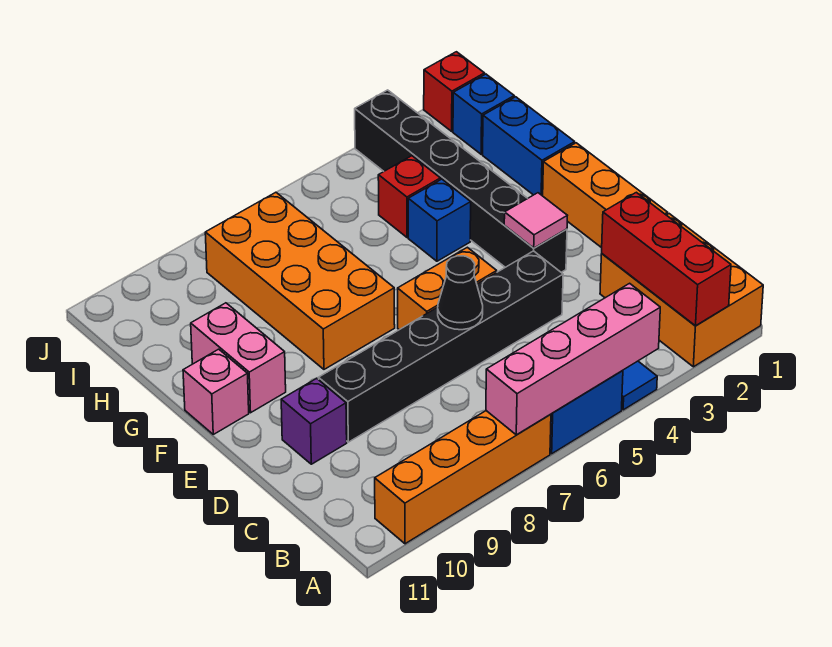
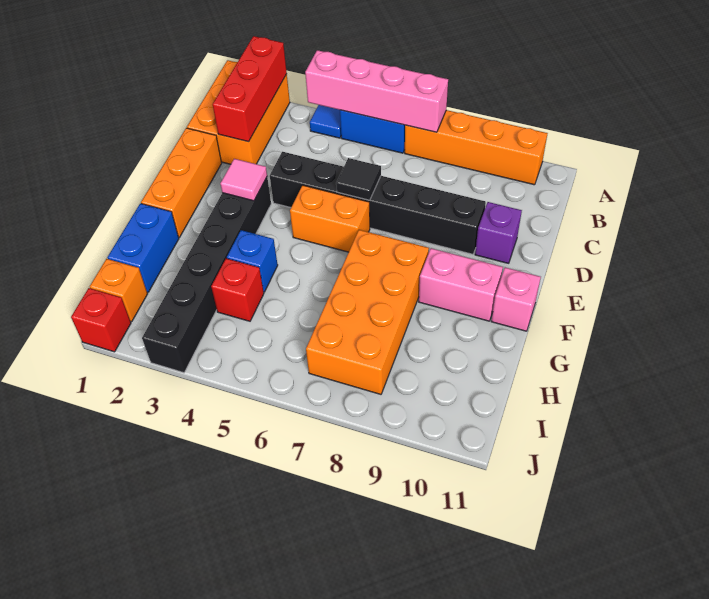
black 1x1 cone [438,256,483,330] -> black 1x1 tile [336,158,381,200]
pink 1x2 brick [191,303,286,413] -> pink 1x2 brick turned to [419,248,503,321]
blue 1x1 brick [453,74,514,154] -> orange 1x1 brick [90,259,148,322]

